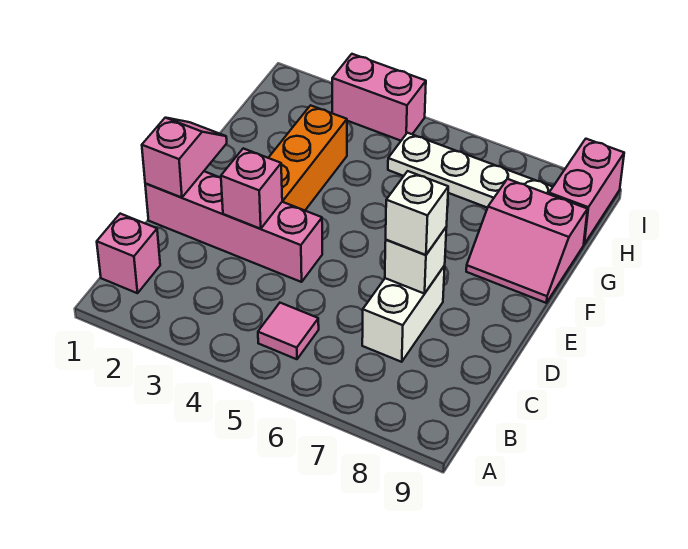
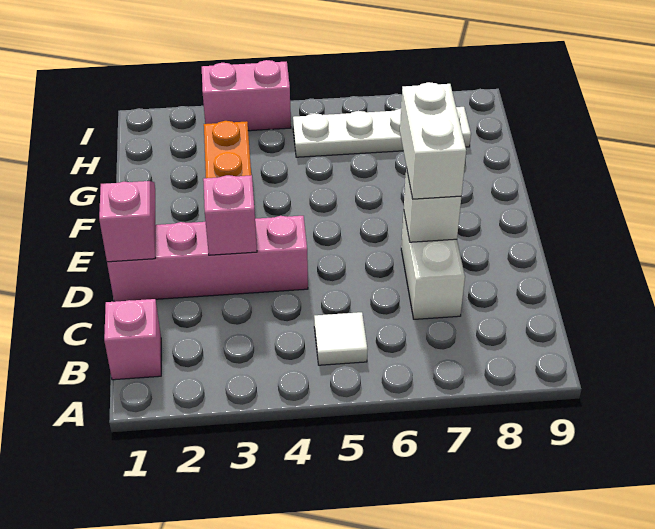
pink 1x1 tile [258,303,319,359] -> white 1x1 tile [314,312,368,365]
white 1x1 brick [386,171,448,255] -> white 1x2 brick [400,82,466,199]
pink 2x2 slope [466,179,588,303] -> none
pink 1x2 brick [549,139,624,244] -> none

